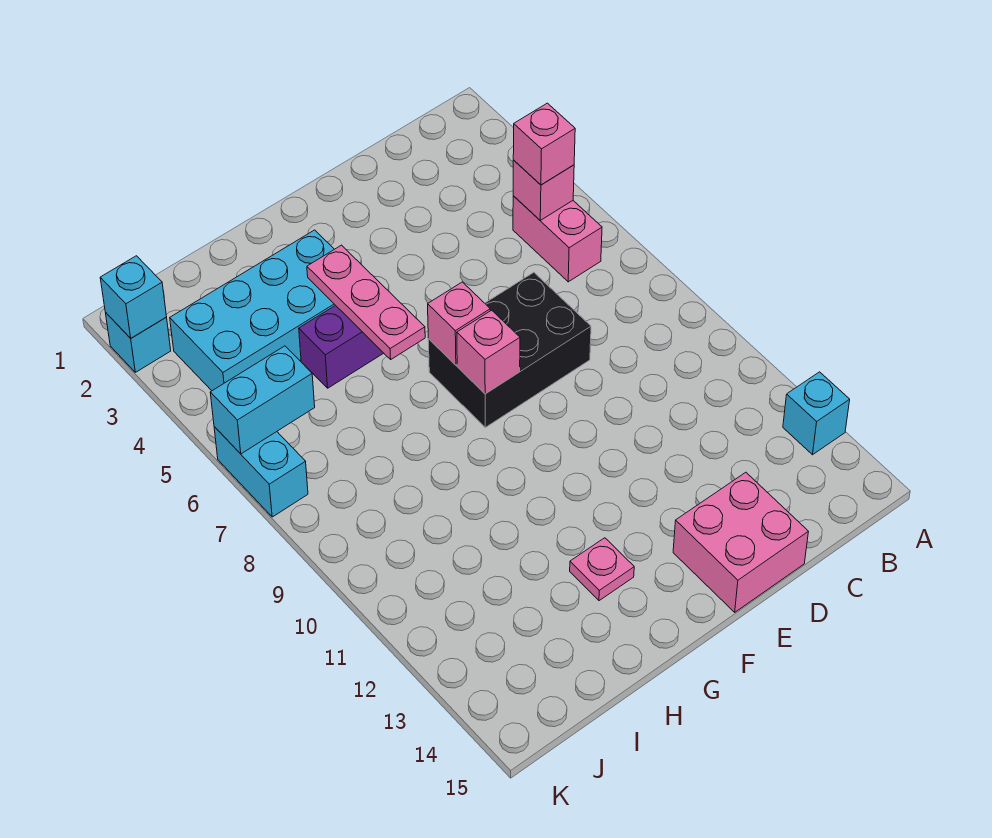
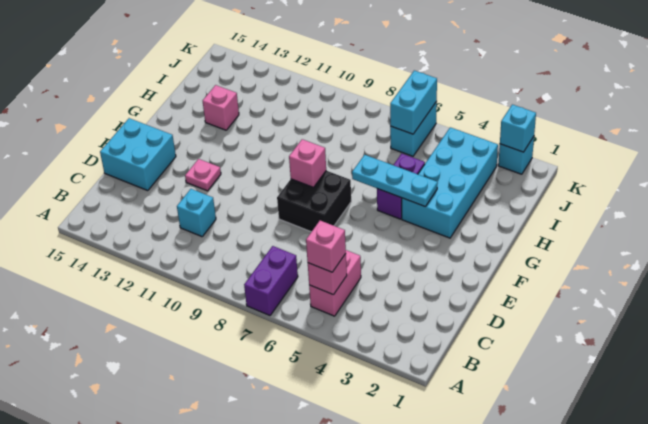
none -> purple 1x2 brick [244,246,298,316]
cyan 1x1 brick [783,372,850,455] -> cyan 1x1 brick moved to [177,189,216,237]
pink 1x2 brick [513,196,602,282] -> pink 1x2 brick turned to [309,250,361,316]
black 2x3 brick [428,272,591,427] -> black 2x2 brick [277,171,351,232]
pink 2x2 brick [673,472,808,612] -> cyan 2x2 brick [100,118,176,191]
pink 1x1 brick [428,282,490,365] -> pink 1x1 brick moved to [203,85,239,130]
pink 1x3 plate [307,245,425,359] -> cyan 1x3 plate [352,155,438,207]
pink 1x1 plate [570,538,634,601] -> pink 1x1 plate moved to [185,159,221,191]
cyan 1x2 brick [214,427,308,517] -> cyan 1x2 brick turned to [390,102,437,156]

